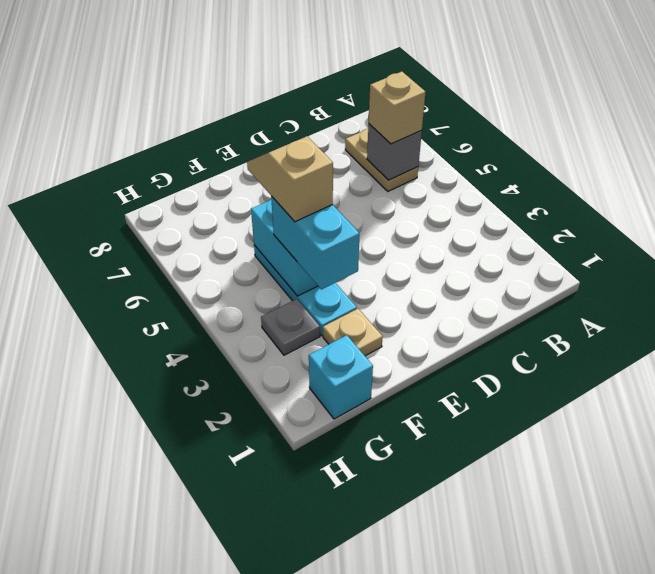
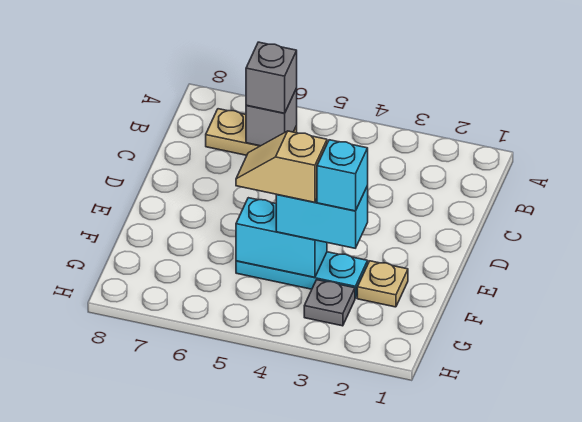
tan 1x1 brick [369,72,425,144] -> grey 1x1 brick [246,42,297,113]
cyan 1x1 brick [309,335,373,419] -> cyan 1x1 brick moved to [317,140,368,211]

